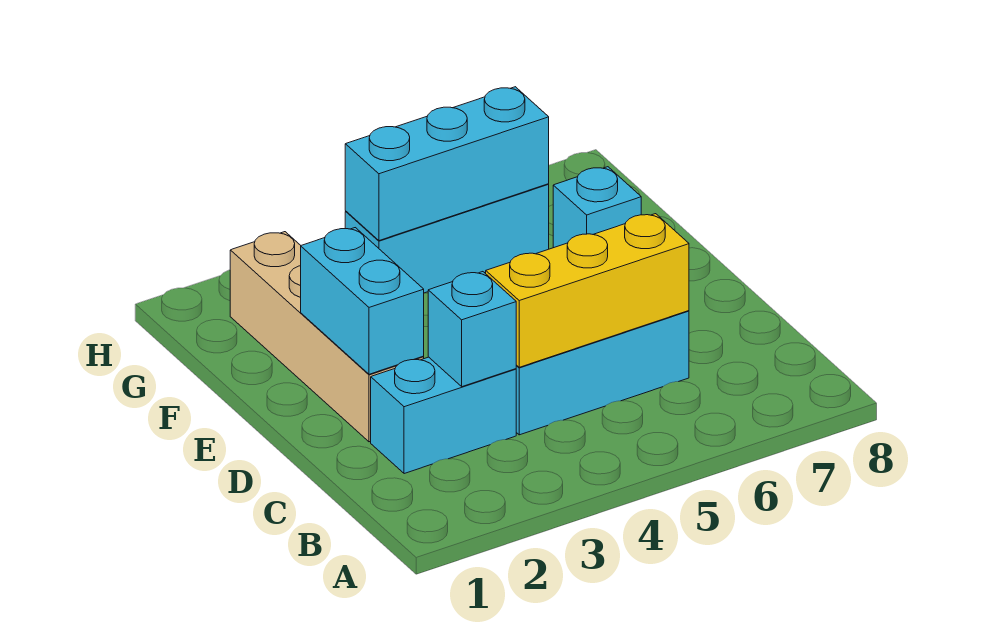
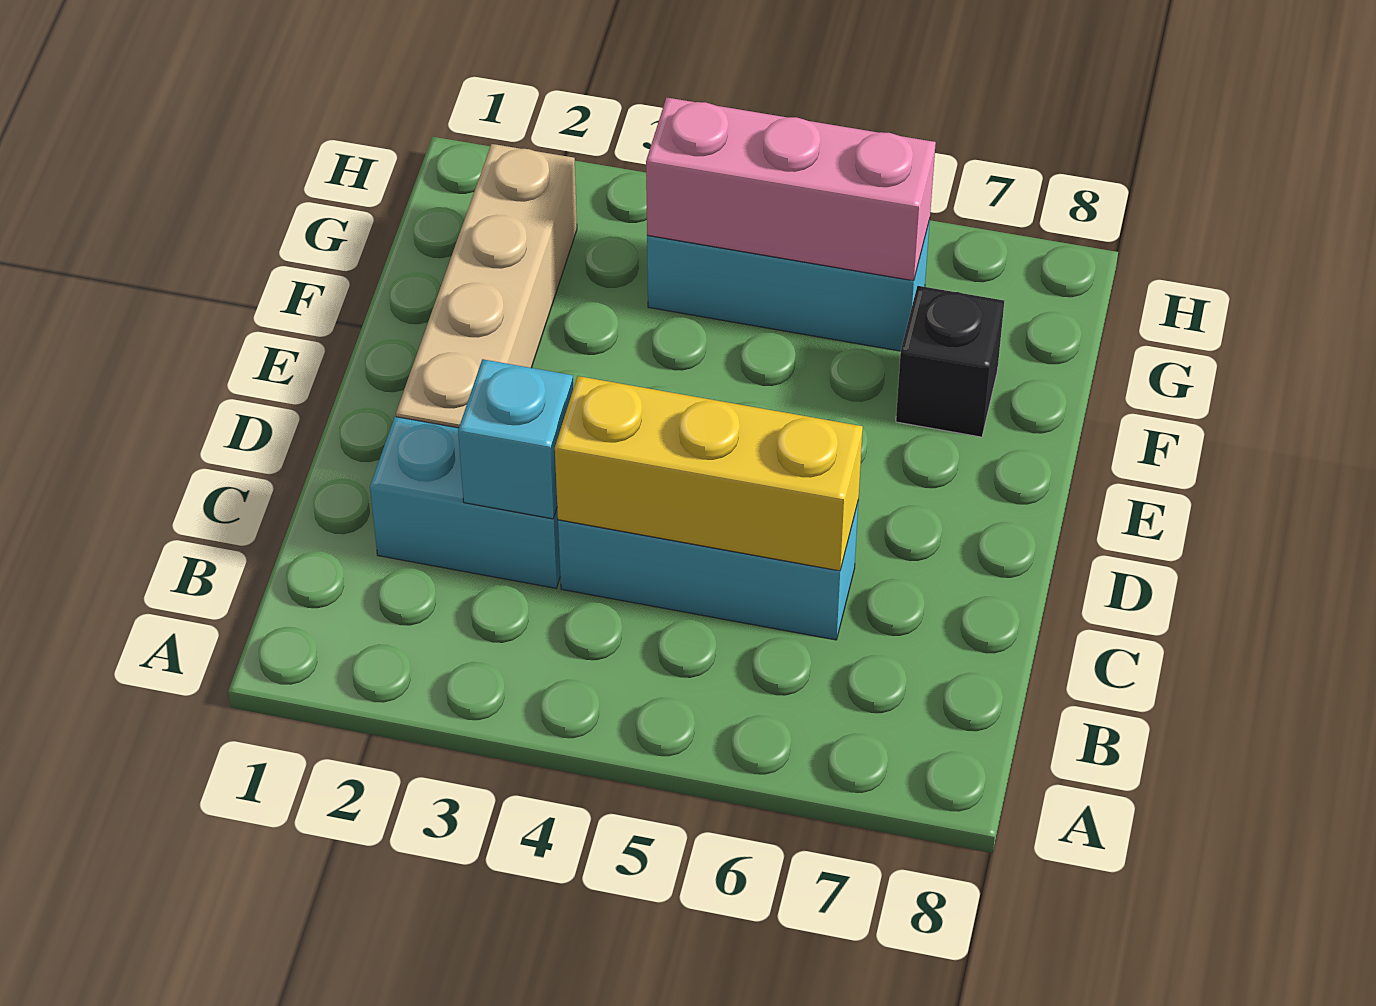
cyan 1x2 brick [301,228,424,374] -> none
cyan 1x1 brick [553,167,641,248] -> black 1x1 brick [896,286,1004,437]
cyan 1x3 brick [345,87,549,241] -> pink 1x3 brick [646,97,936,281]

